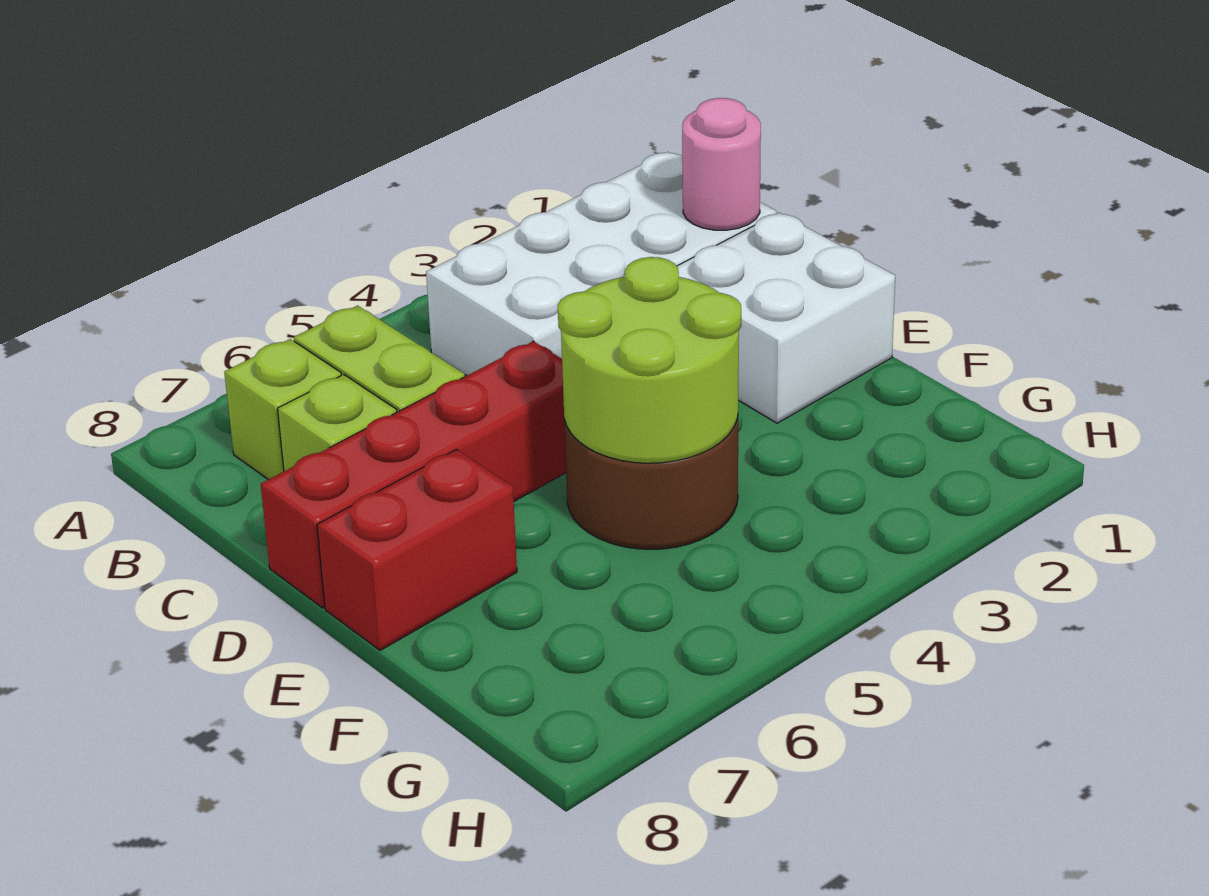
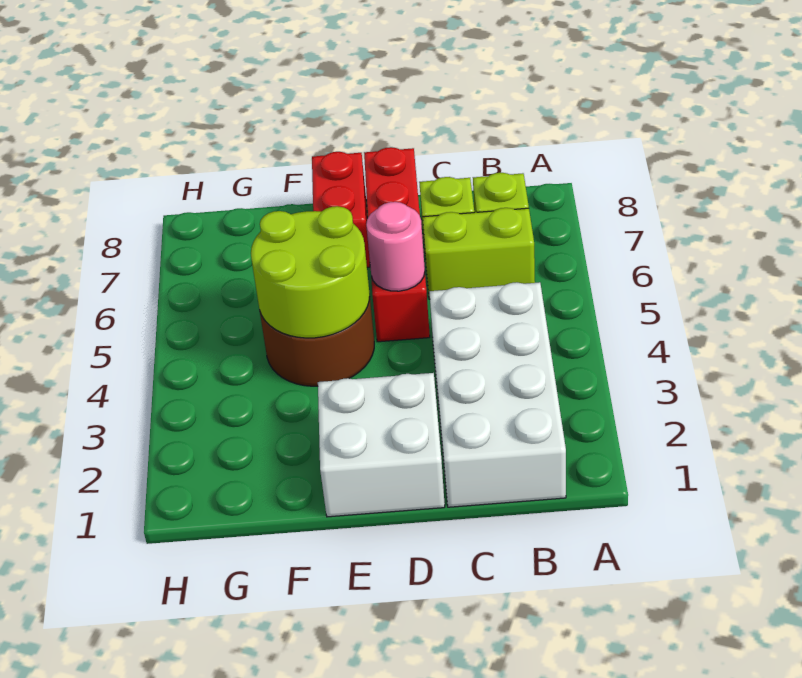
pink 1x1 round brick [682,98,761,230] -> pink 1x1 round brick moved to [366,202,425,291]

